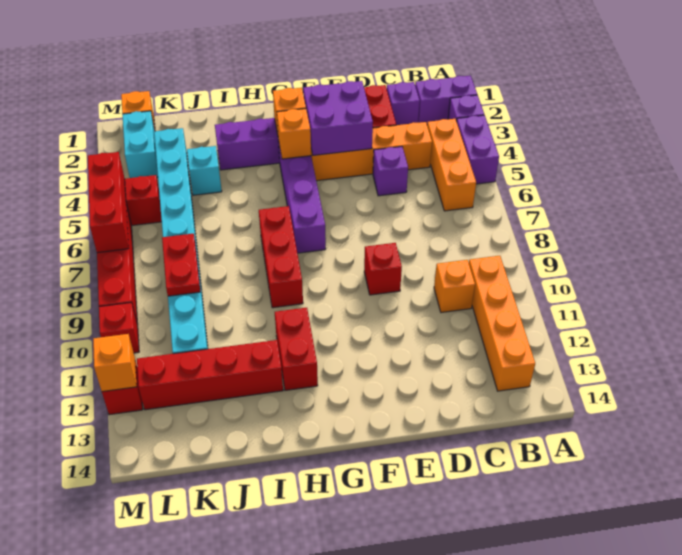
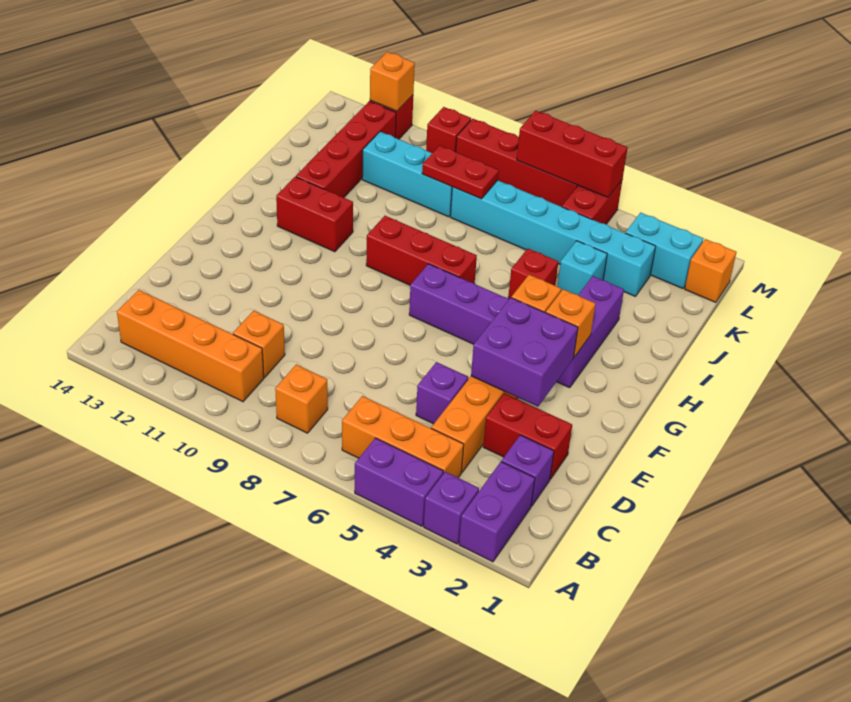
none -> orange 1x1 brick [275,365,328,433]
red 1x1 brick [364,243,402,295] -> red 1x1 brick moved to [508,249,558,299]

